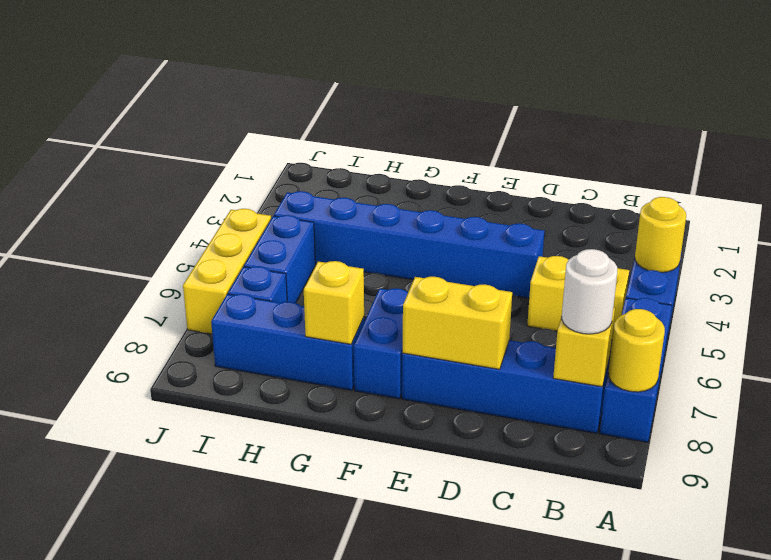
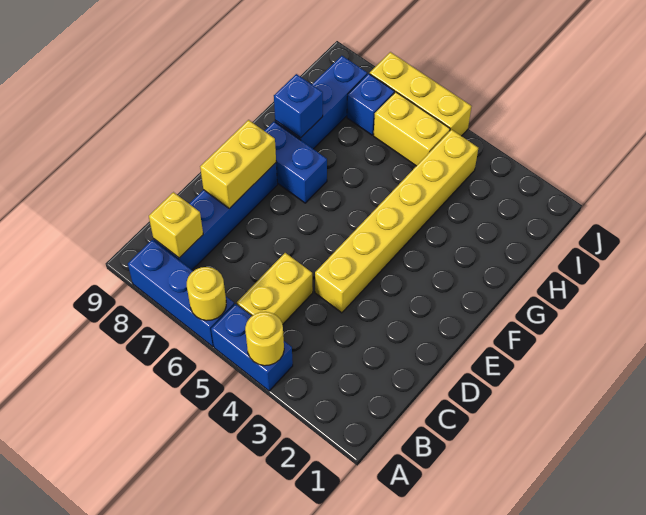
yellow 1x1 round brick [609,309,665,392] -> yellow 1x1 round brick moved to [187,267,226,321]
white 1x1 round brick [562,249,618,334] -> none
blue 1x6 brick [274,191,545,298] -> yellow 1x6 brick [315,130,478,313]
yellow 1x1 brick [304,261,364,344] -> blue 1x1 brick [274,74,323,138]
blue 1x2 brick [244,215,315,303] -> yellow 1x2 brick [374,92,450,166]

